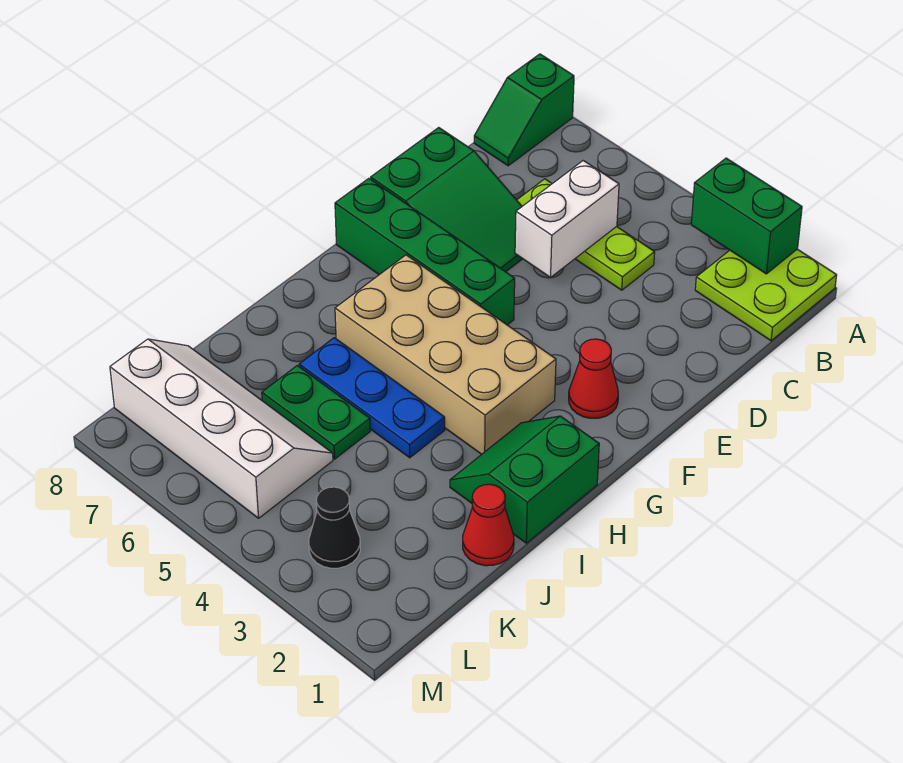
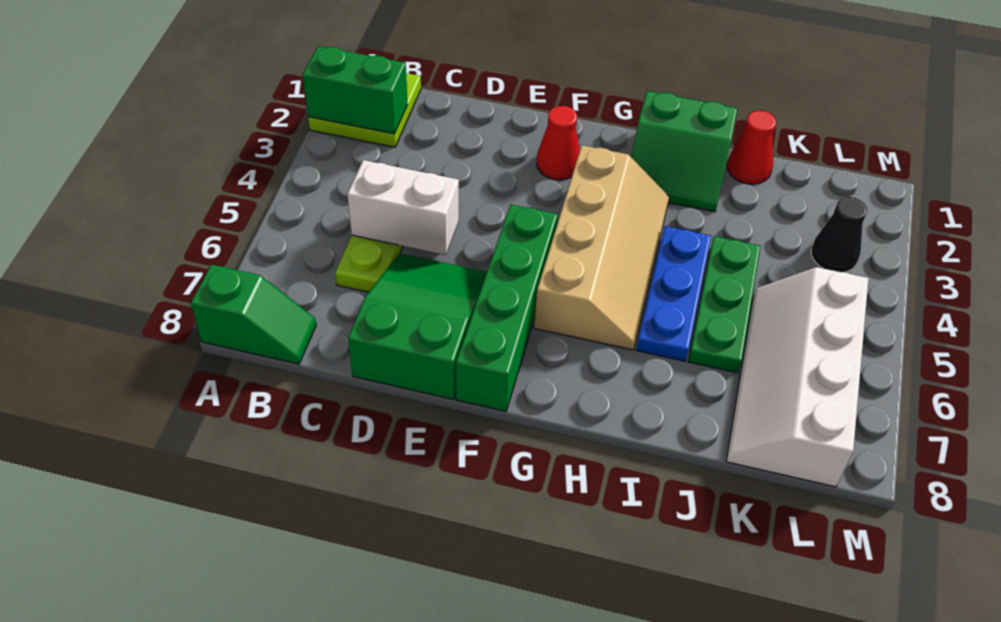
green 1x2 brick [691,158,802,274] -> green 1x2 brick turned to [303,46,408,134]
tan 2x4 brick [335,255,556,454] -> tan 2x4 slope [534,145,669,350]
green 1x2 plate [262,365,370,459] -> green 1x3 plate [688,236,761,373]

